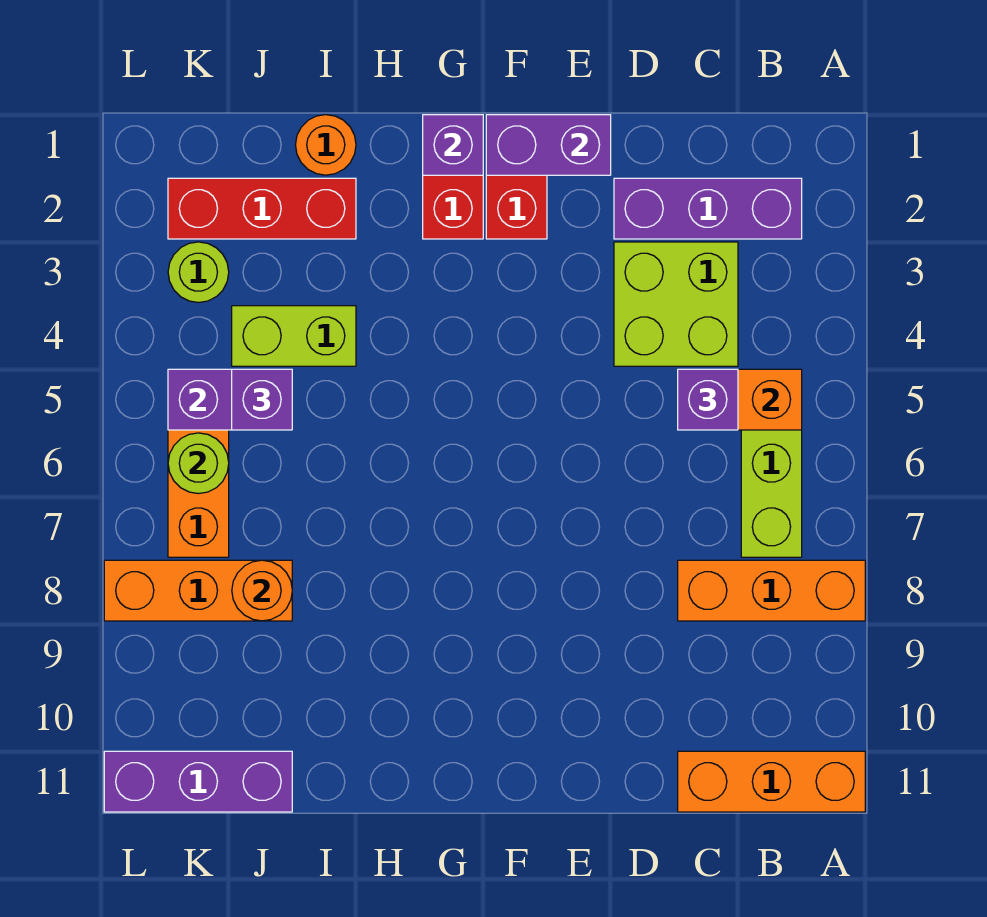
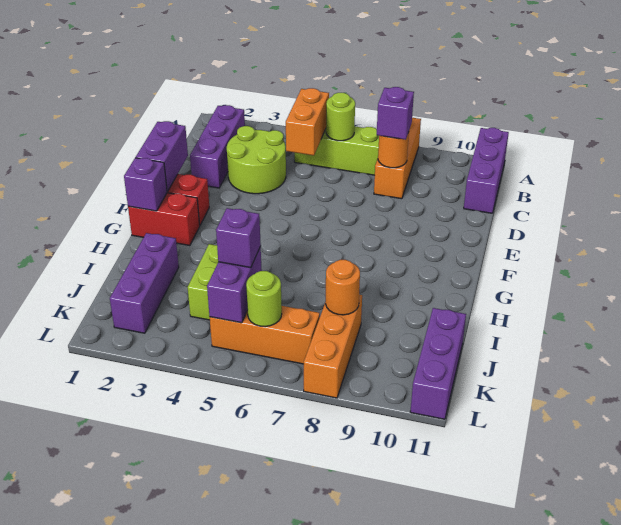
orange 1x3 brick [678,751,865,812] -> purple 1x3 brick [464,128,509,213]
lime 2x2 brick [614,242,738,366] -> lime 2x2 round brick [227,126,286,194]
purple 1x1 brick [678,369,738,430] -> purple 1x1 brick moved to [377,87,414,140]
orange 1x1 round brick [296,115,356,175] -> orange 1x1 round brick moved to [378,133,409,168]
red 1x3 brick [168,178,356,239] -> purple 1x3 brick [110,233,179,333]
lime 1x1 round brick [168,242,229,303] -> lime 1x1 round brick moved to [326,93,355,141]

